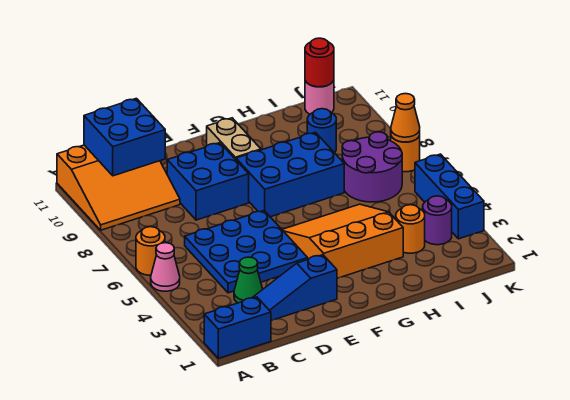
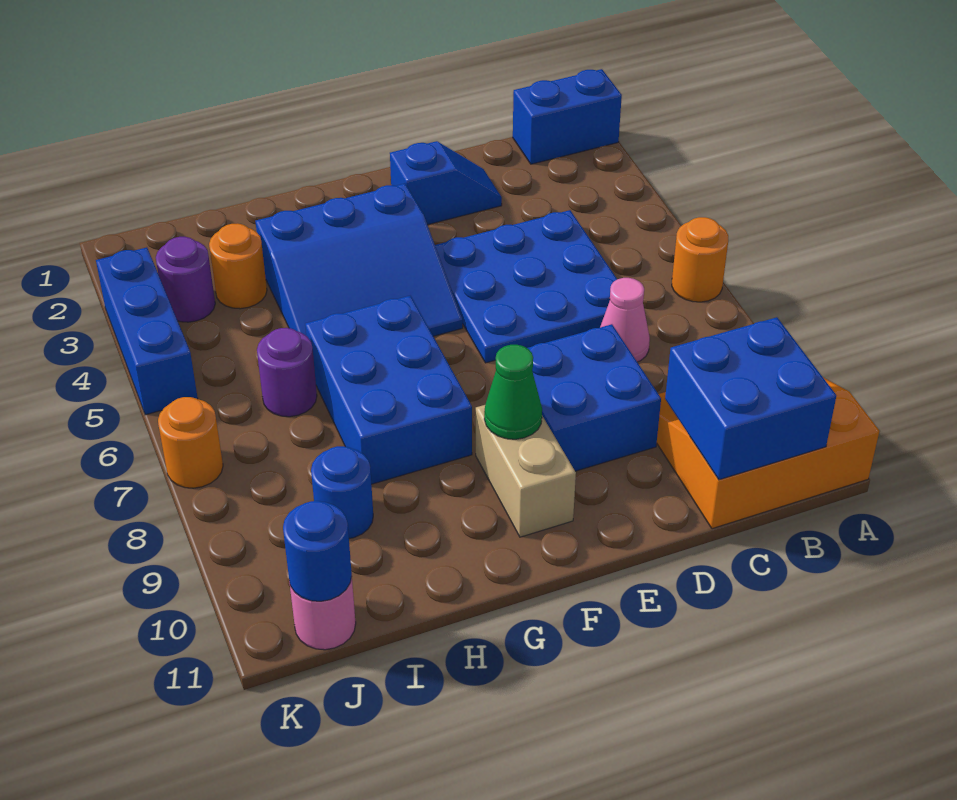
pink 1x1 cone [151,243,180,291] -> pink 1x1 cone moved to [600,278,650,362]
blue 1x3 slope [252,255,337,321] -> blue 1x2 slope [390,141,502,225]
green 1x1 cone [234,257,263,303] -> green 1x1 cone moved to [484,345,542,439]
orange 3x3 slope [282,204,403,278] -> blue 3x3 slope [255,184,463,336]
blue 2x3 brick [236,132,344,217] -> blue 2x3 brick turned to [305,296,472,484]
purple 2x2 round brick [342,132,402,202] -> purple 1x1 round brick [257,328,317,417]
red 1x1 round brick [305,38,334,87] -> blue 1x1 round brick [283,501,352,601]
orange 1x1 cone [391,94,420,142] -> none

